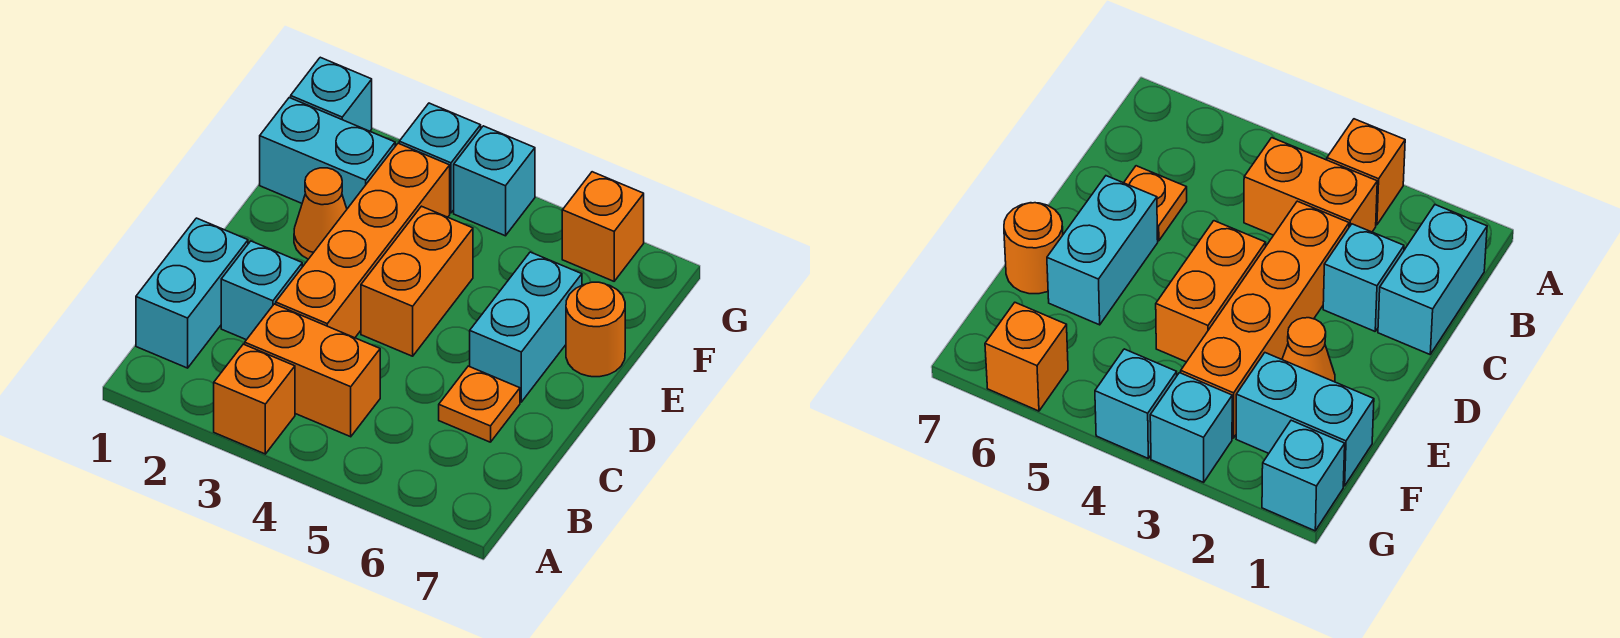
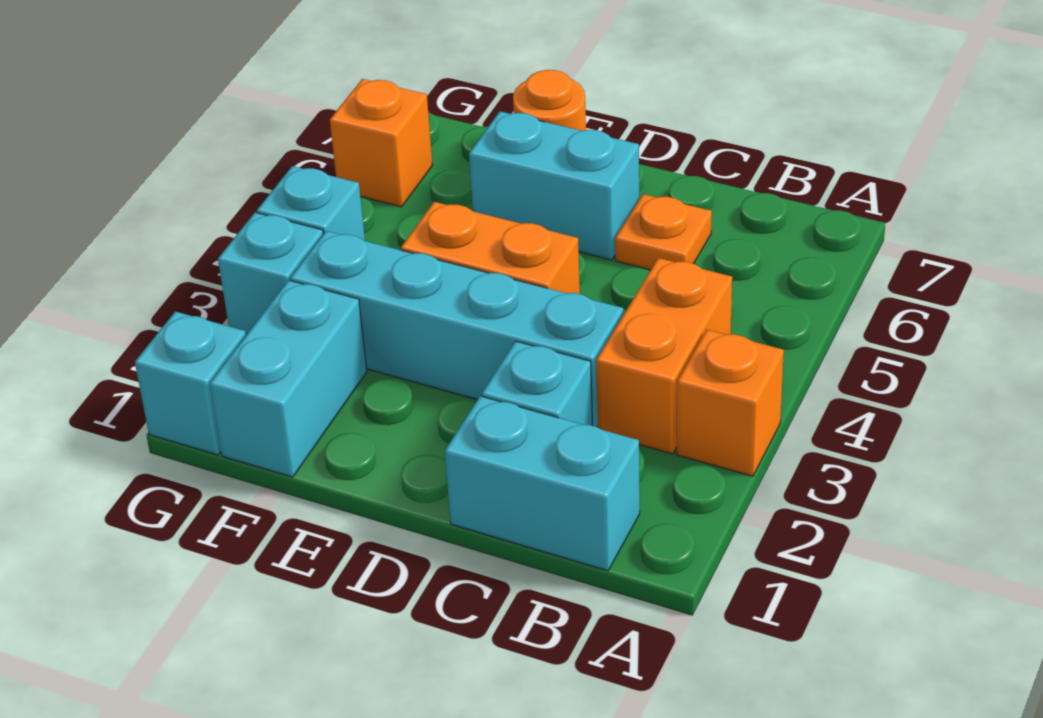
orange 1x4 brick [276,143,450,338] -> cyan 1x4 brick [290,231,623,427]
orange 1x1 cone [294,168,347,259] -> none

